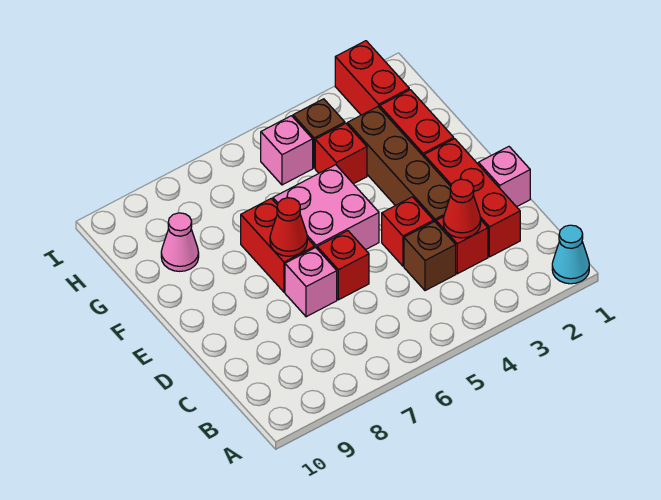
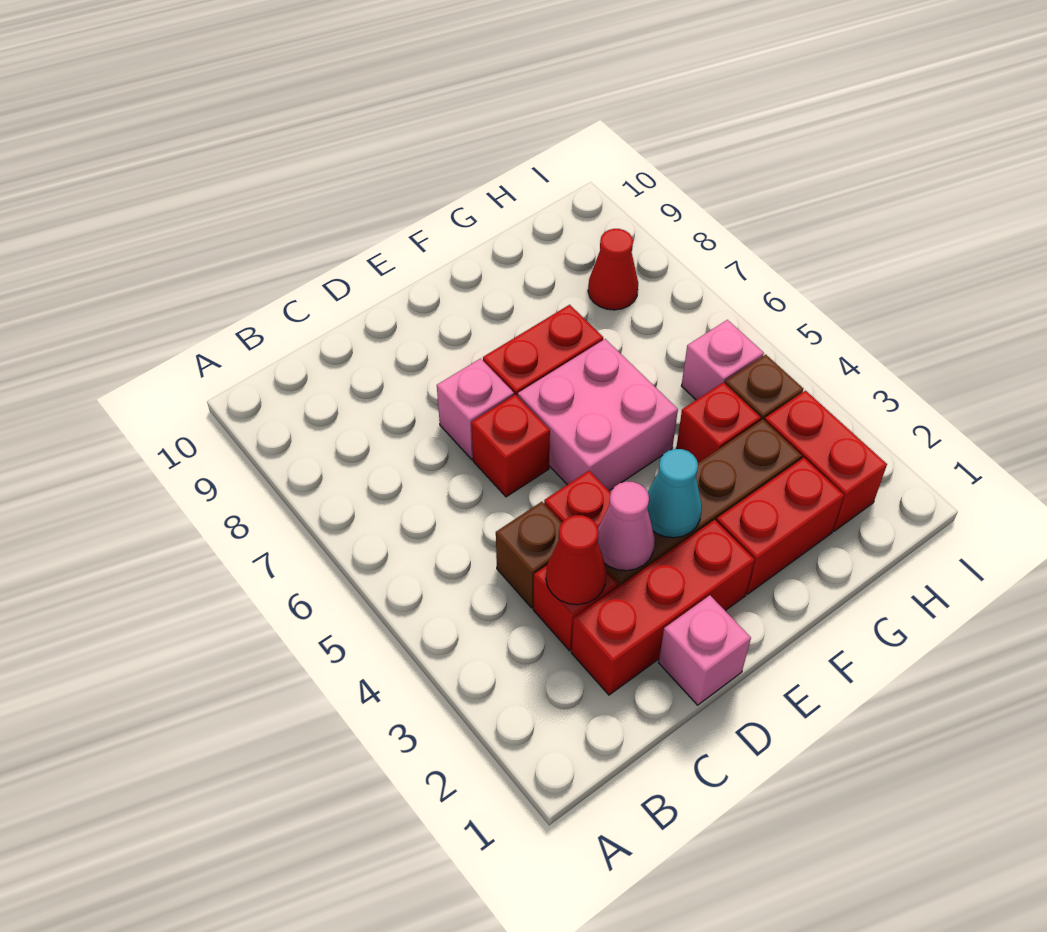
cyan 1x1 cone [552,225,589,284] -> cyan 1x1 cone moved to [647,449,702,538]
red 1x1 cone [270,198,307,256] -> red 1x1 cone moved to [588,229,638,310]
pink 1x1 cone [161,213,199,271] -> pink 1x1 cone moved to [598,481,655,571]
red 1x2 brick [335,41,409,115] -> red 1x2 brick turned to [764,391,887,531]

